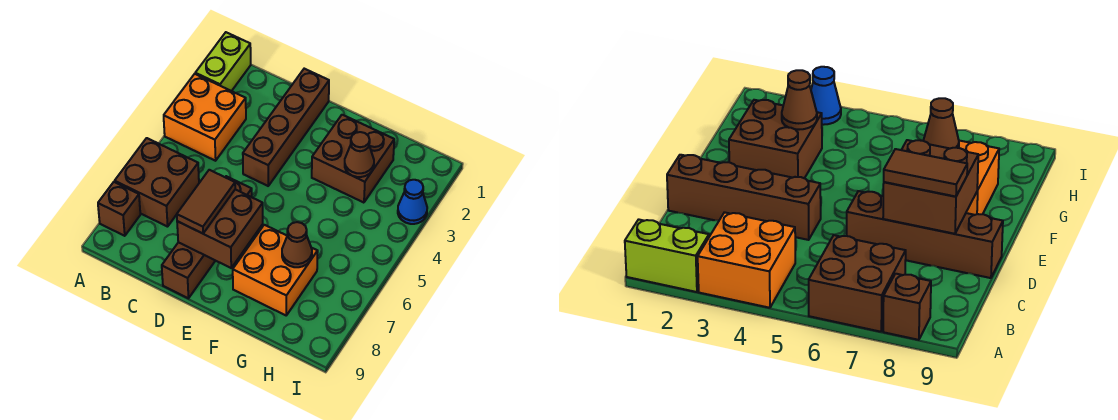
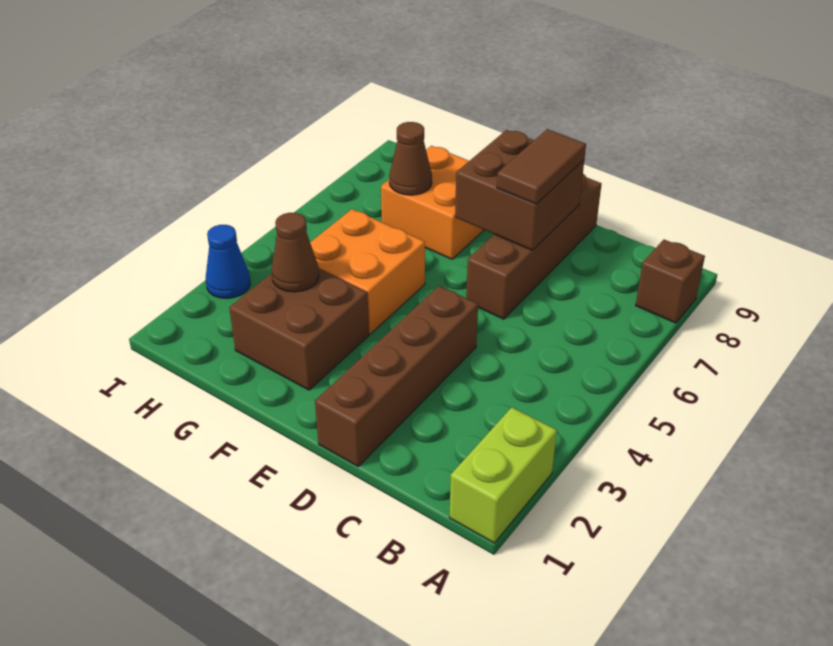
orange 2x2 brick [164,74,246,161] -> orange 2x2 brick moved to [310,209,425,334]
brown 2x2 brick [115,138,199,227] -> none

